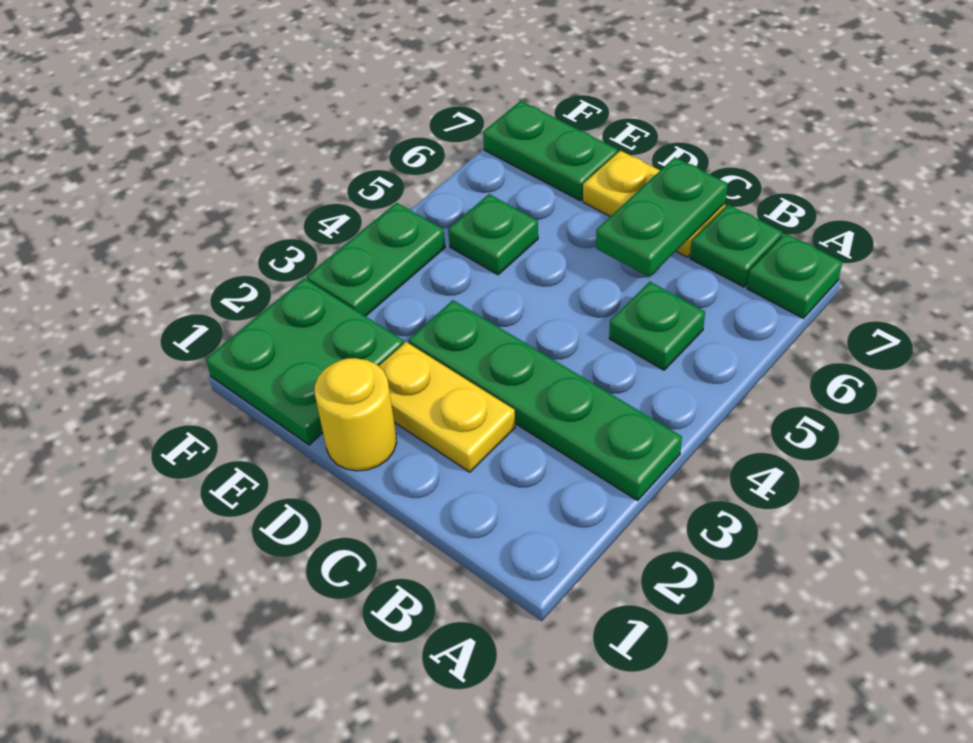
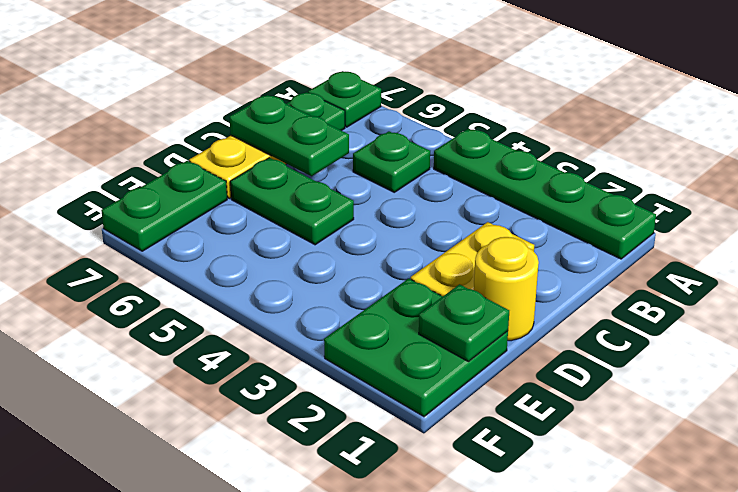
green 1x4 plate [408,300,682,501] -> green 1x4 plate turned to [434,129,656,259]
green 1x1 plate [448,194,538,275] -> green 1x1 plate moved to [419,284,509,362]
green 1x2 plate [307,203,445,316] -> green 1x2 plate moved to [230,158,354,245]

